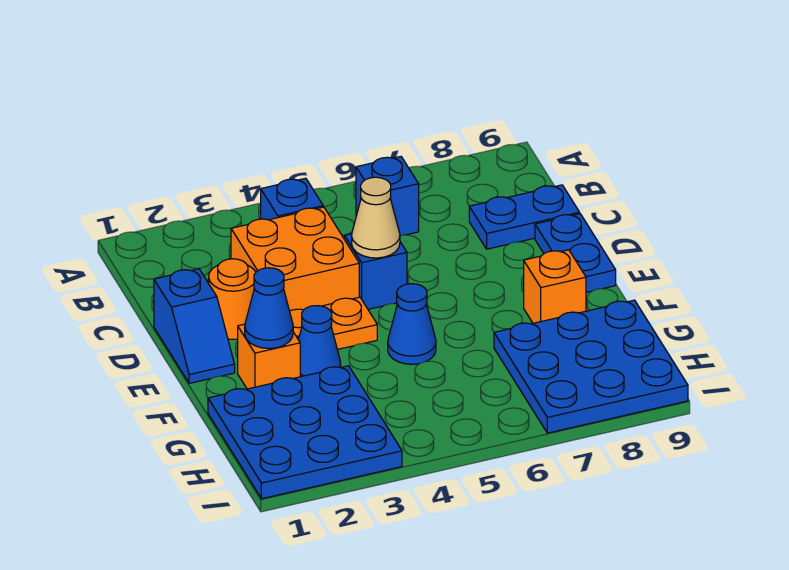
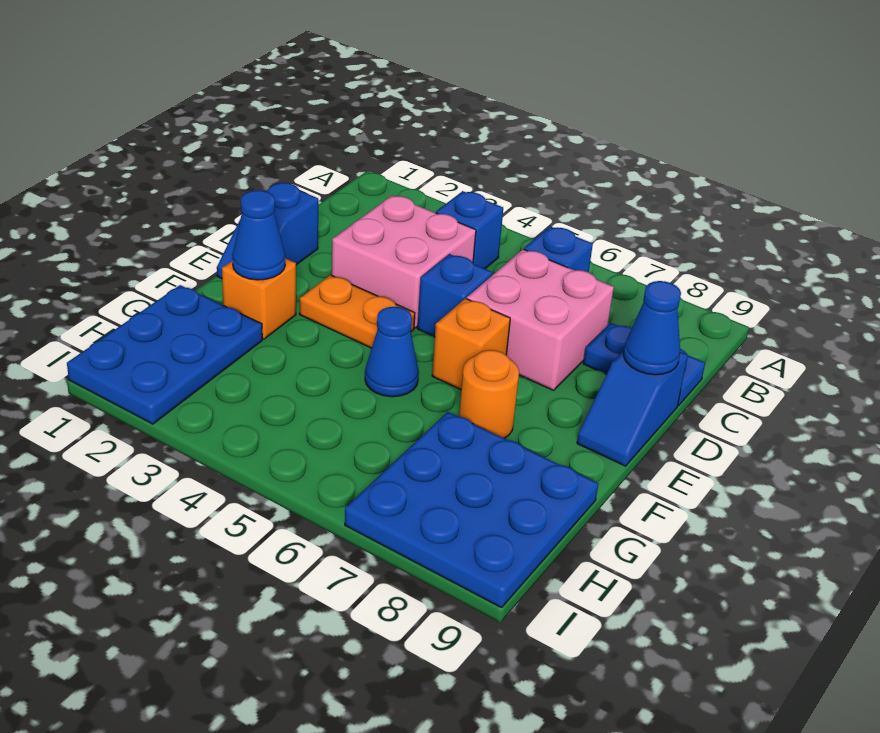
orange 2x2 brick [231,207,359,311] -> pink 2x2 brick [332,195,476,328]
none -> pink 2x2 brick [467,249,614,390]
orange 1x1 round brick [209,259,256,339] -> orange 1x1 round brick moved to [459,350,519,438]
tan 1x1 cone [352,177,400,258] -> none
blue 1x2 plate [535,214,616,292] -> blue 1x2 slope [577,351,688,466]
blue 1x1 cone [298,306,341,377] -> blue 1x1 cone moved to [624,281,681,375]
orange 1x1 brick [524,250,586,323] -> orange 1x1 brick moved to [432,298,510,390]
blue 3x3 plate [208,366,402,499] -> blue 2x3 plate [67,285,262,424]

